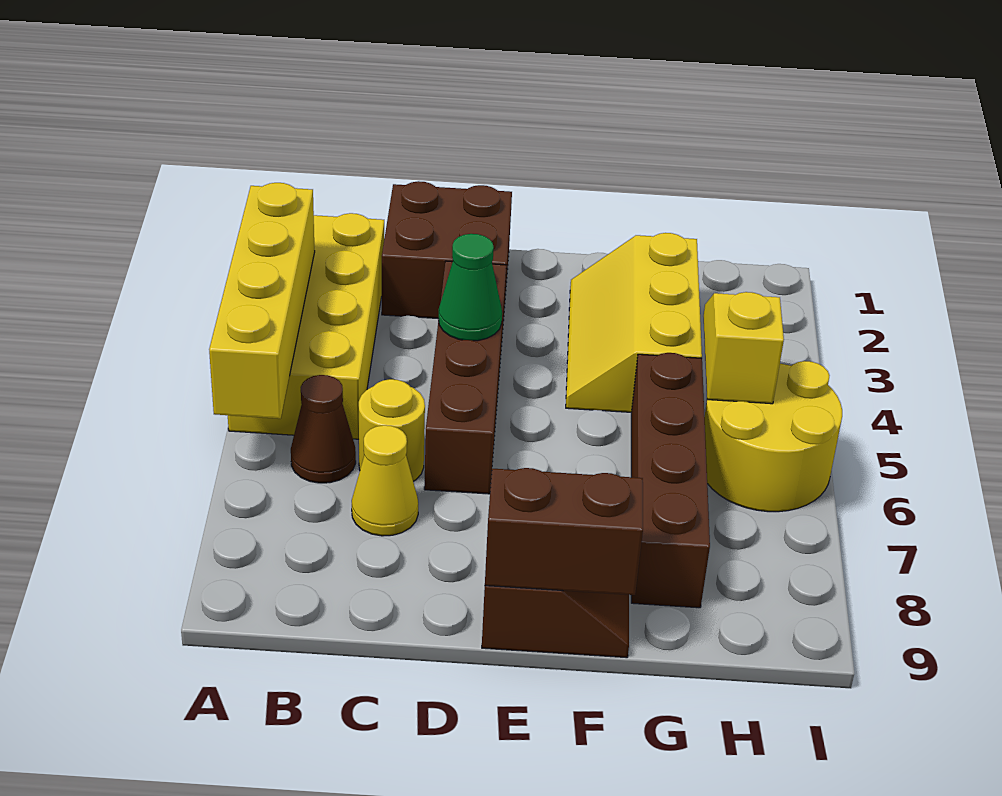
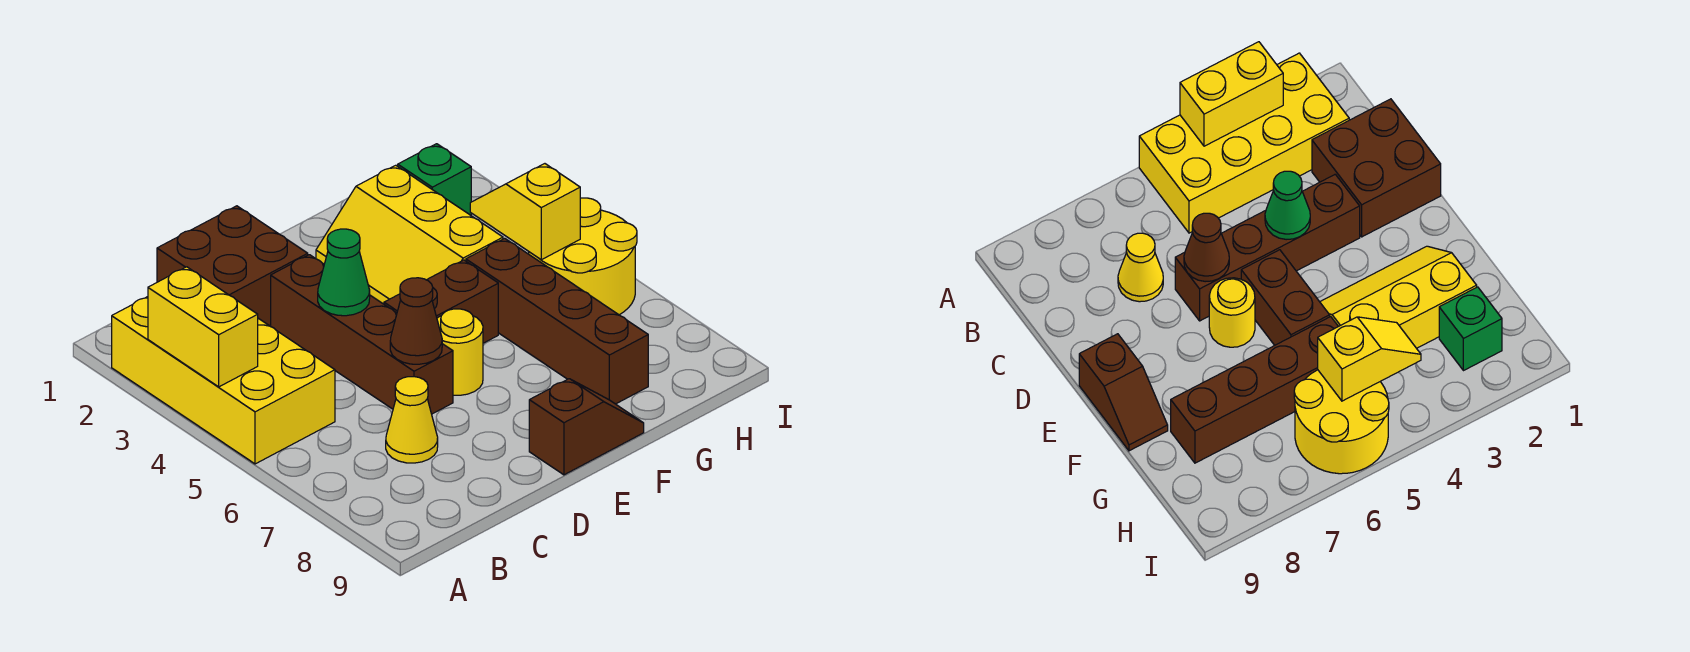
yellow 1x4 brick [209,183,315,419] -> yellow 1x2 brick [148,267,258,387]
brown 1x1 cone [291,375,356,483] -> brown 1x1 cone moved to [390,278,442,364]
yellow 1x1 round brick [359,379,425,481] -> yellow 1x1 round brick moved to [437,309,483,395]
brown 1x2 brick [485,468,643,595] -> brown 1x2 brick moved to [384,260,498,343]
none -> green 1x1 brick [398,144,471,215]

